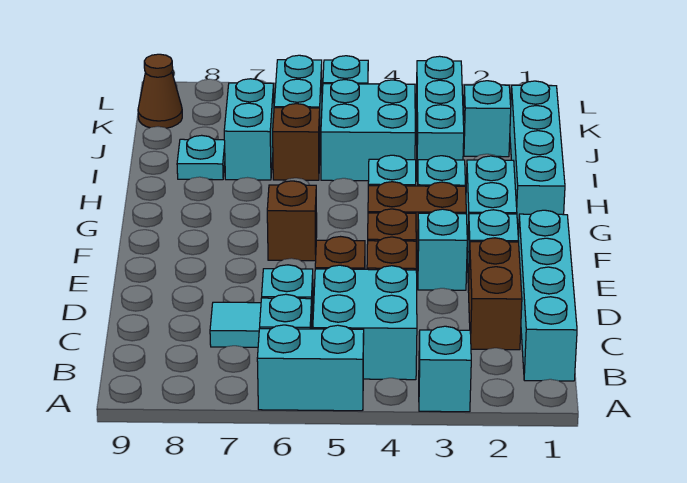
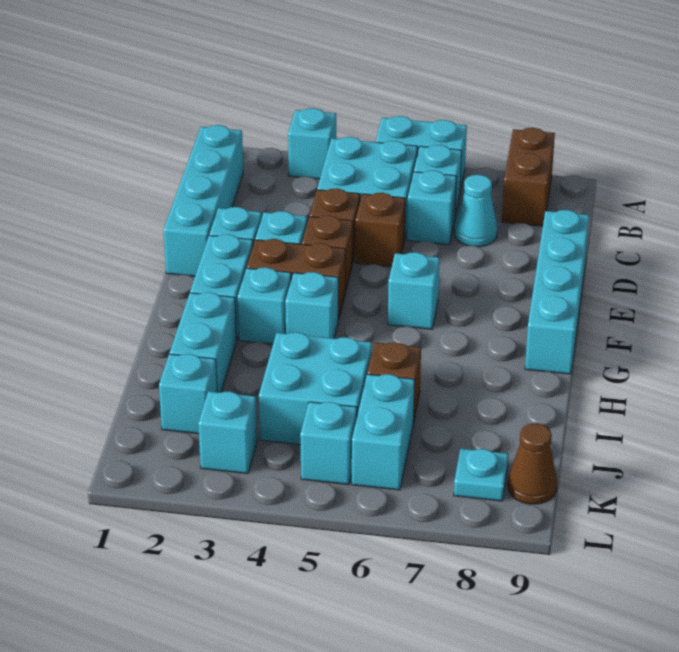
brown 1x2 brick [468,238,522,350] -> brown 1x2 brick moved to [502,128,555,226]
cyan 1x1 tile [210,302,261,347] -> cyan 1x1 cone [454,175,497,247]
brown 1x1 brick [267,181,317,261] -> cyan 1x1 brick [388,252,440,329]
cyan 1x4 brick [510,81,565,235] -> cyan 1x4 brick moved to [525,210,589,374]
cyan 1x3 brick [416,56,464,181] -> cyan 1x1 brick [198,391,257,474]
cyan 1x2 brick [224,79,274,180] -> cyan 1x2 brick moved to [170,292,237,393]
cyan 1x1 plate [177,135,225,180] -> cyan 1x1 plate moved to [454,448,509,501]

